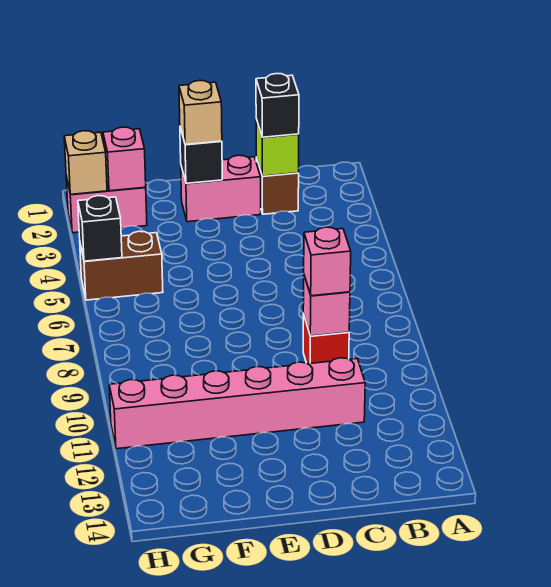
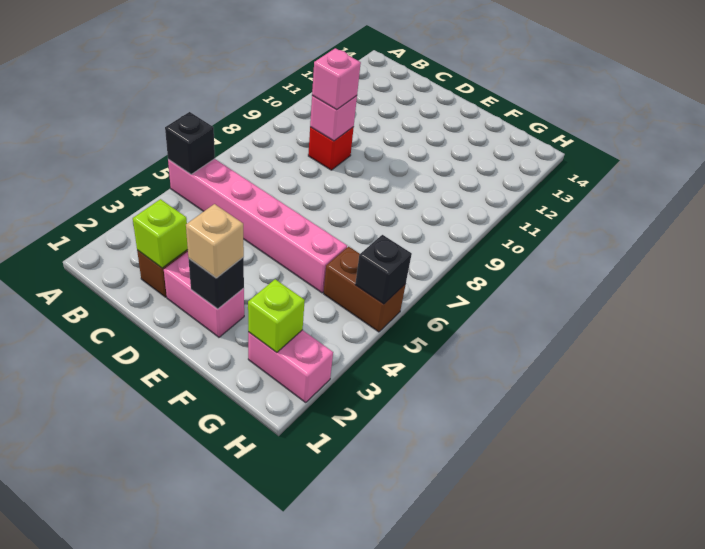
black 1x1 brick [256,74,299,137] -> black 1x1 brick moved to [165,112,215,174]
pink 1x6 brick [109,358,365,449] -> pink 1x6 brick moved to [168,159,347,293]
pink 1x1 brick [103,127,146,191] -> lime 1x1 brick [248,279,305,352]
tan 1x1 brick [64,131,107,195] -> none

